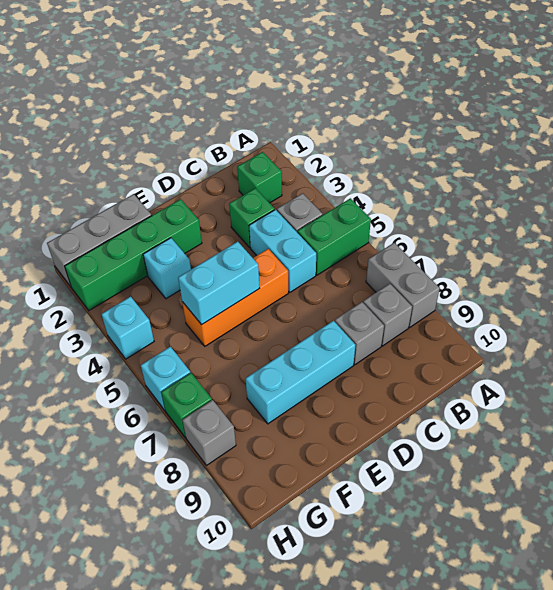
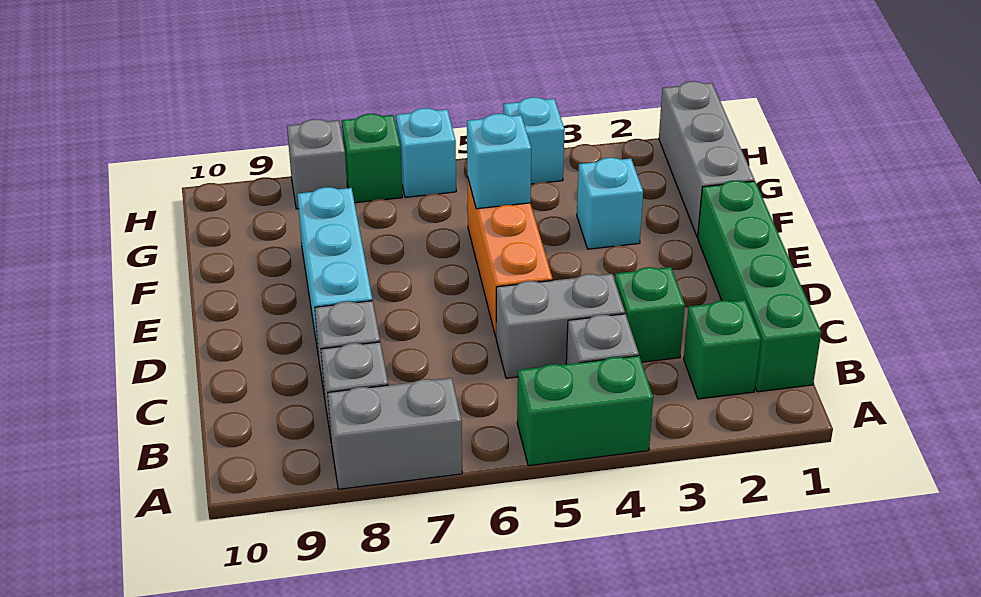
green 1x2 brick [298,198,371,275] -> green 1x2 brick turned to [517,356,653,466]
cyan 1x2 brick [249,210,316,292] -> grey 1x2 brick [496,274,625,378]
green 1x4 brick [65,199,202,310] -> green 1x4 brick moved to [698,181,821,392]
cyan 1x2 brick [178,241,260,325] -> cyan 1x1 brick [467,114,531,209]

